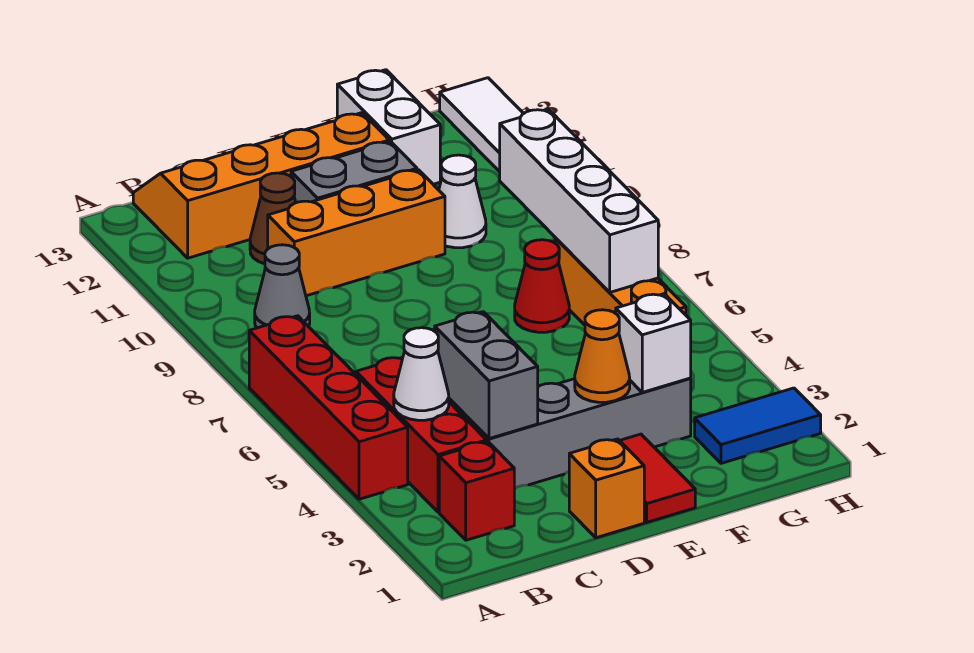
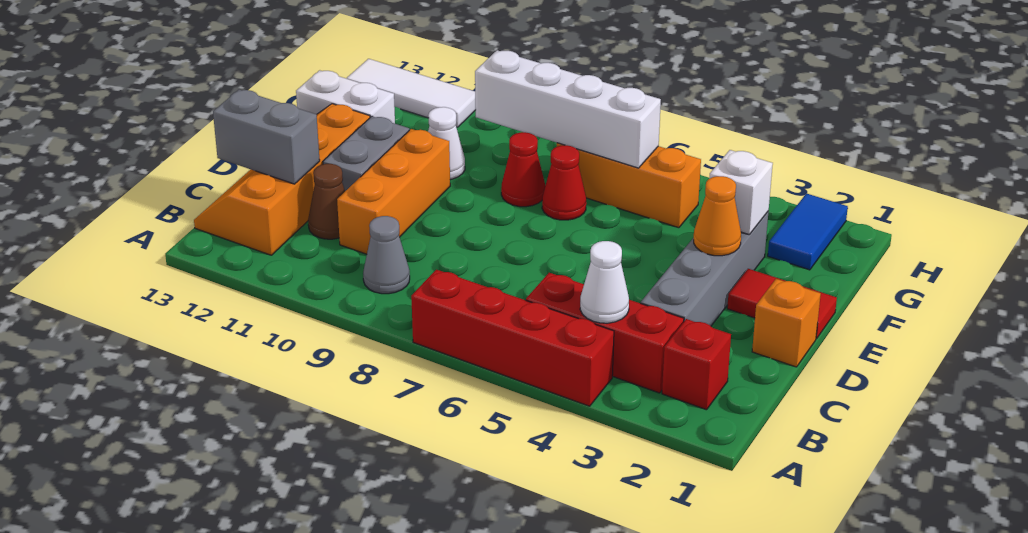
grey 1x2 brick [435,312,538,439] -> grey 1x2 brick moved to [213,90,320,184]
none -> red 1x1 cone [501,132,545,207]

